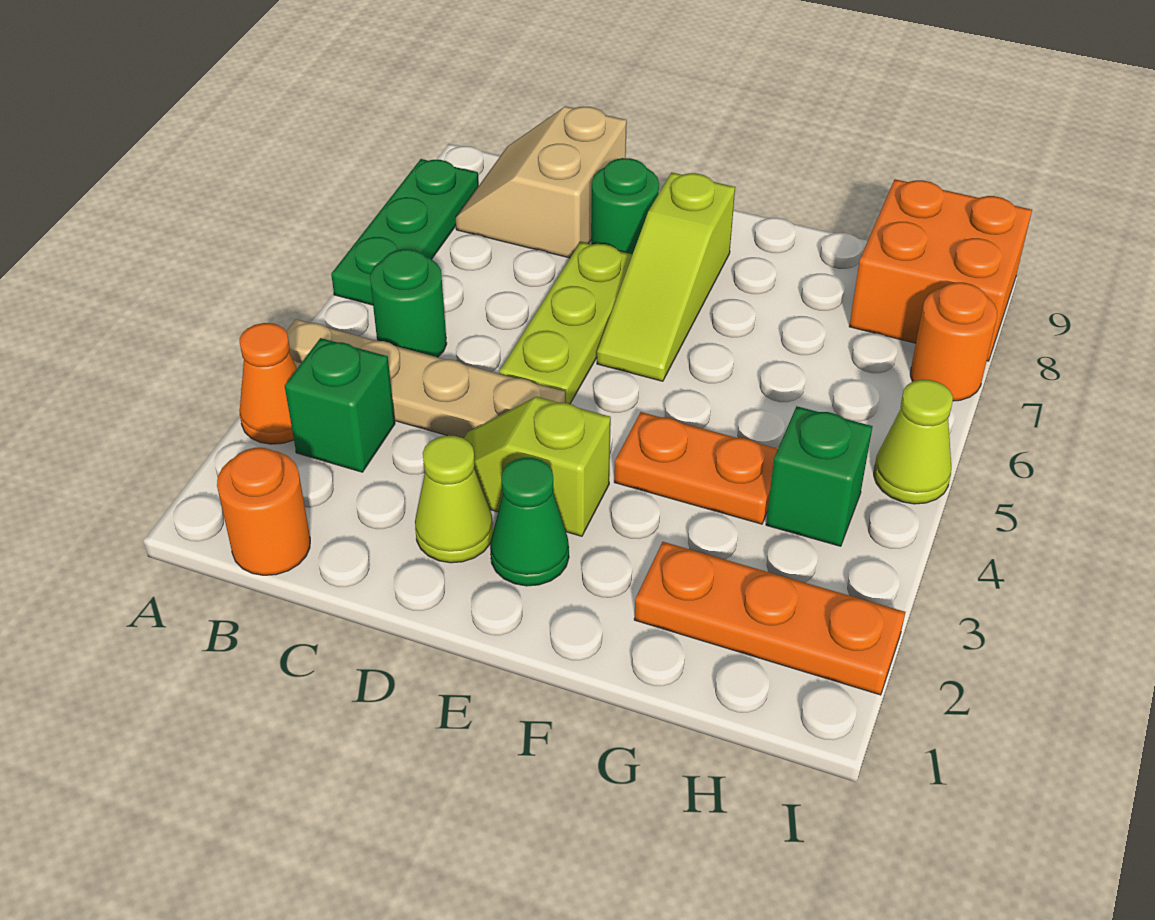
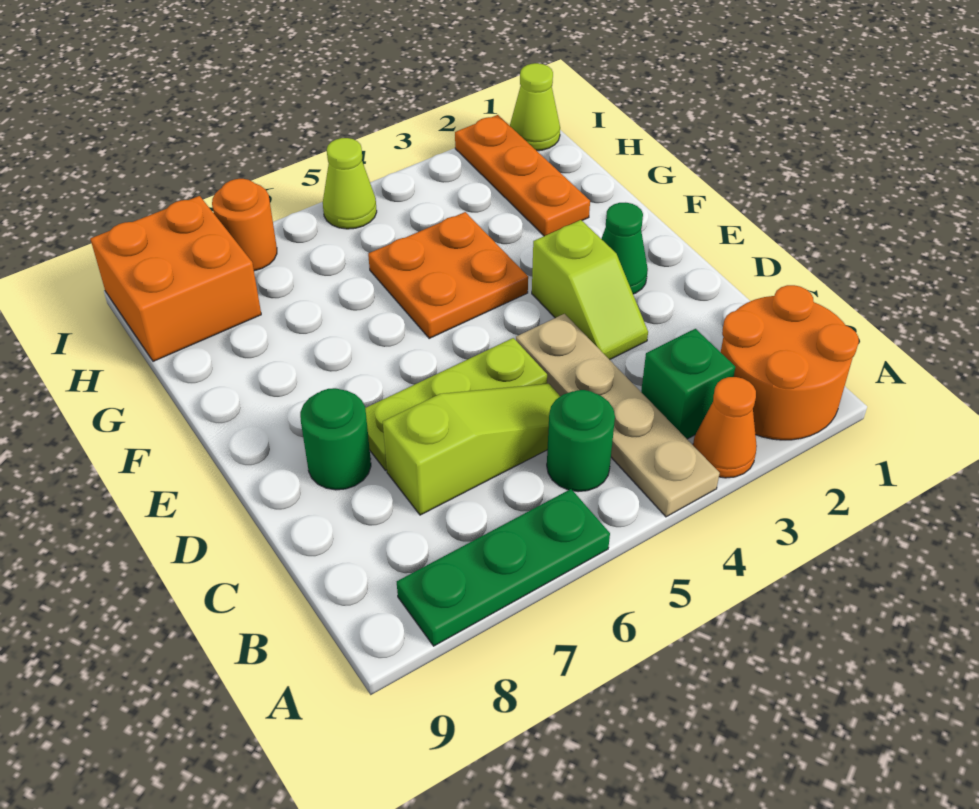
orange 1x1 round brick [217,448,310,575] -> orange 2x2 round brick [721,285,859,440]
tan 2x2 slope [456,106,627,258] -> none
lime 1x1 cone [415,436,493,563] -> lime 1x1 cone moved to [510,63,560,151]
lime 1x3 slope [597,172,735,381] -> lime 1x3 slope moved to [383,384,560,515]
orange 1x2 plate [614,412,778,524] -> orange 2x2 plate [368,212,528,338]
green 1x1 brick [766,406,872,546] -> none

